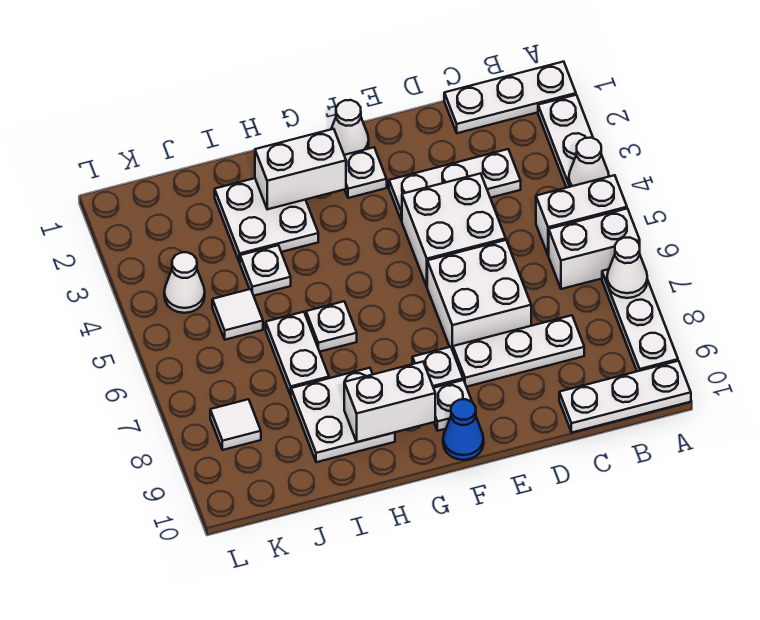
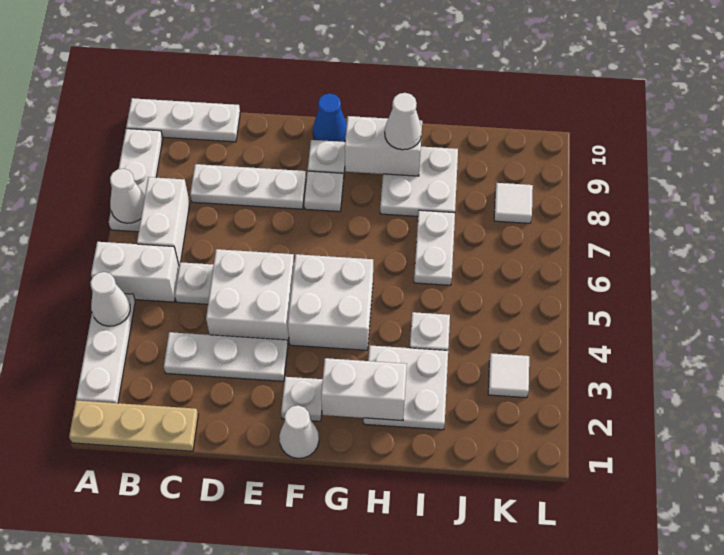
white 1x3 plate [444,62,576,133] -> tan 1x3 plate [69,400,198,451]
white 1x2 brick [549,209,640,289] -> white 1x2 brick turned to [137,177,190,265]
white 2x2 brick [427,240,531,351] -> white 2x2 brick moved to [288,254,373,350]
white 1x1 plate [306,301,357,352] -> white 1x1 plate moved to [175,262,214,304]
white 1x1 tile [212,289,263,340] -> white 1x1 tile moved to [488,353,529,398]
white 1x1 cone [164,252,205,313] -> white 1x1 cone moved to [385,93,422,150]

